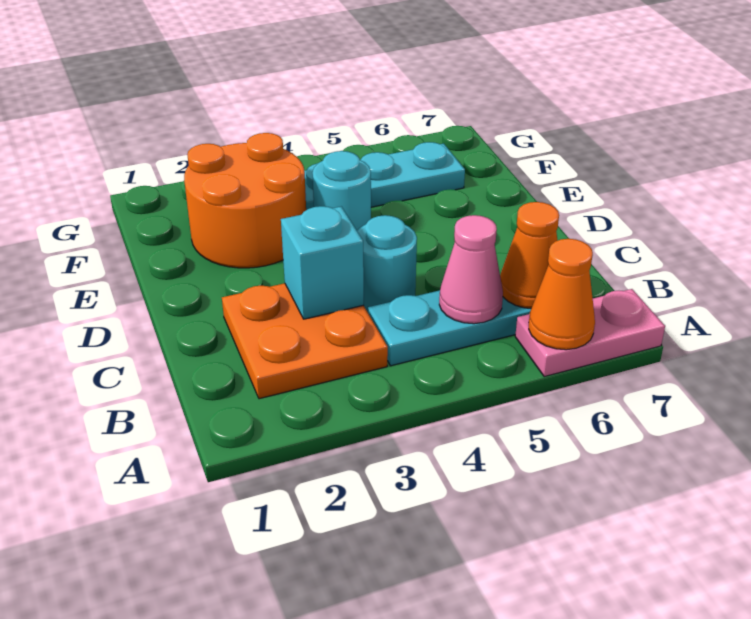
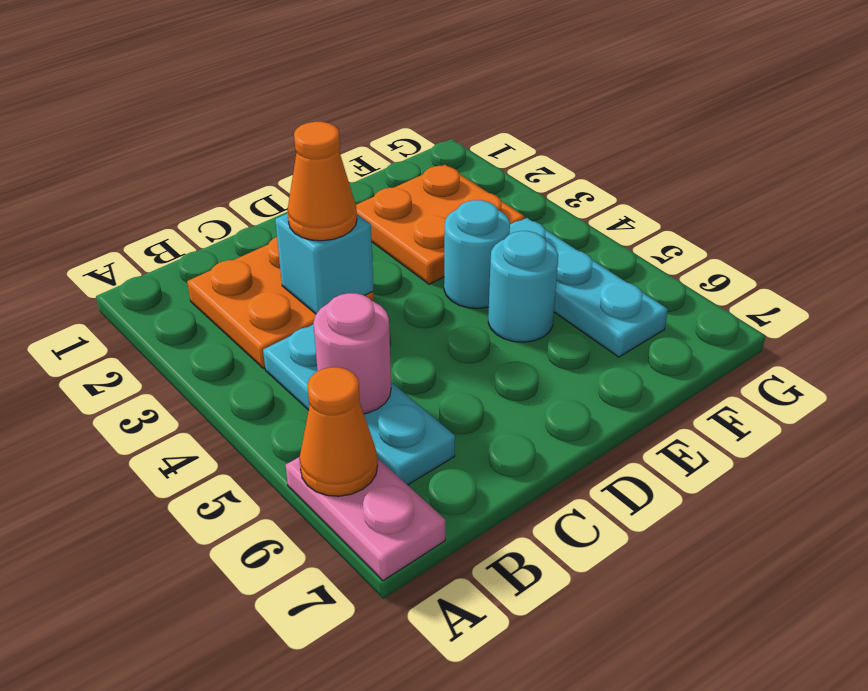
pink 1x1 cone [439,215,503,324] -> pink 1x1 round brick [313,293,391,414]
orange 1x1 cone [500,202,559,308] -> orange 1x1 cone moved to [287,122,357,241]
cyan 1x1 round brick [357,215,417,312] -> cyan 1x1 round brick moved to [488,231,558,342]
orange 2x2 round brick [184,133,306,268] -> orange 2x2 plate [356,165,525,284]

